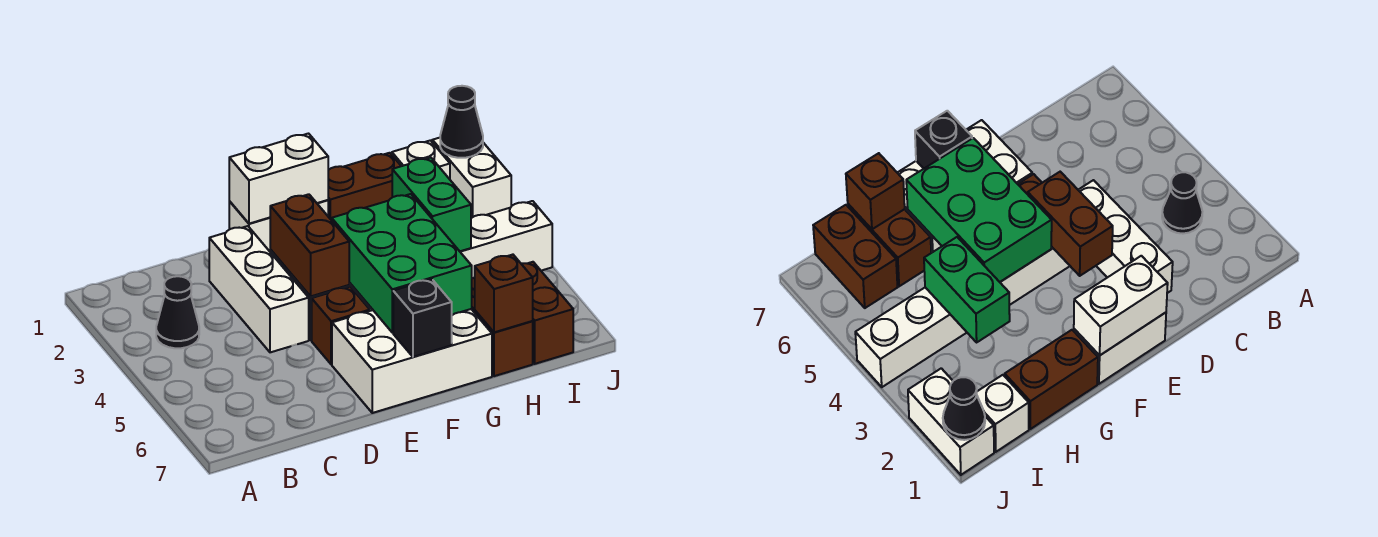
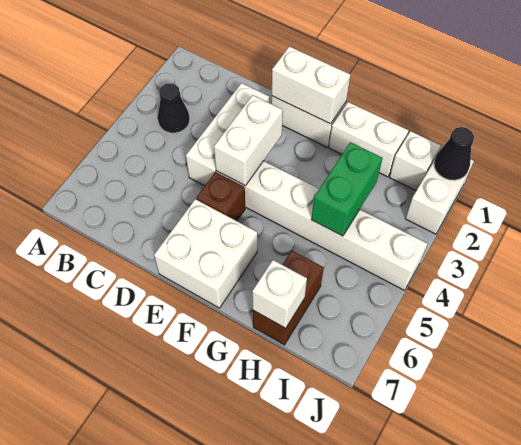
brown 1x2 brick [270,194,349,296] -> white 1x2 brick [214,95,283,186]
white 2x3 brick [332,309,492,413] -> white 2x2 brick [154,199,257,308]
green 2x3 brick [332,194,472,333] -> none
black 1x1 brick [393,279,452,357] -> none
brown 1x2 brick [328,153,401,220] -> white 1x2 brick [329,102,409,177]
brown 1x1 brick [475,255,533,332] -> white 1x1 brick [252,260,307,328]
brown 1x2 brick [521,262,573,364] -> none

